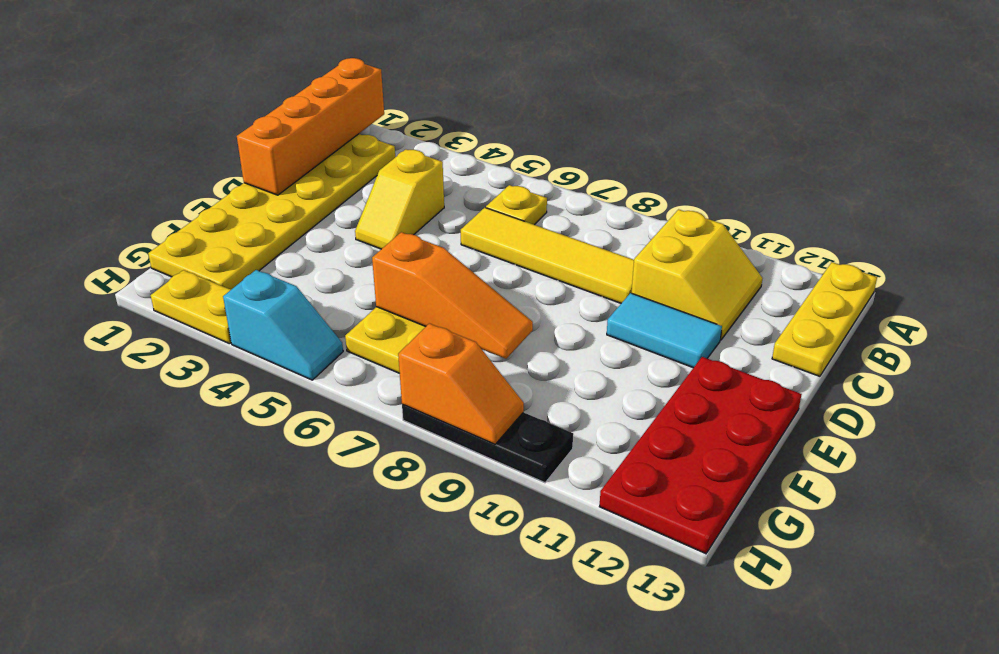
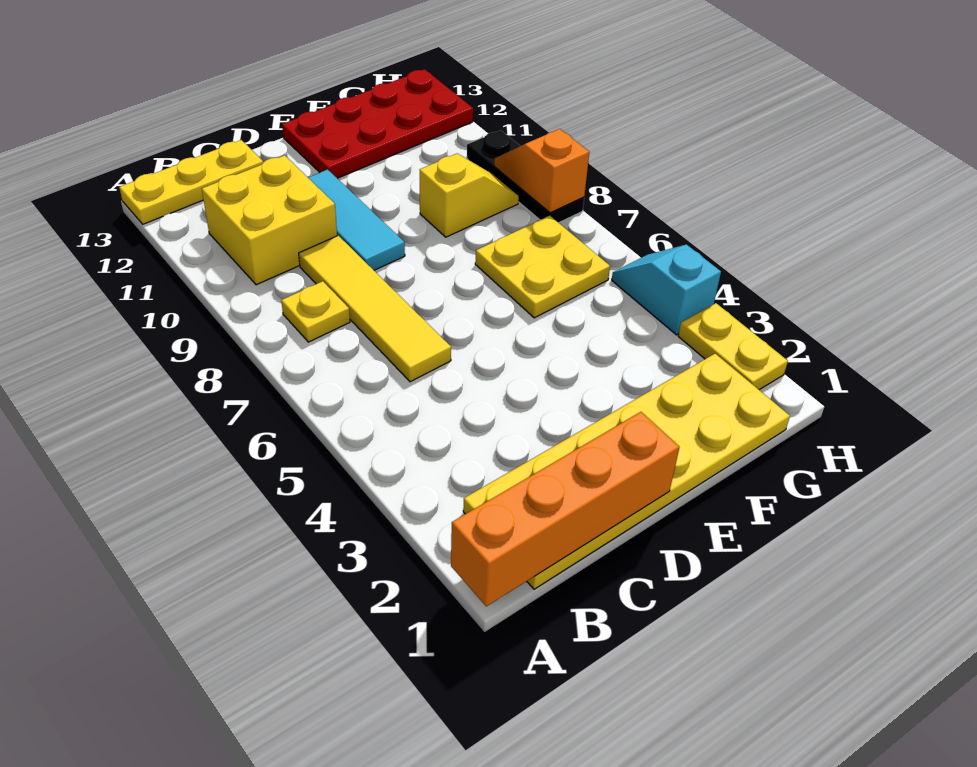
yellow 1x1 plate [486,185,547,225] -> yellow 1x1 plate moved to [281,281,350,342]
yellow 2x2 slope [632,209,762,340] -> yellow 2x2 brick [202,155,337,285]
yellow 1x2 slope [355,149,444,249] -> yellow 1x2 slope moved to [420,153,519,237]
cyan 1x2 tile [607,293,722,368] -> cyan 1x3 tile [308,170,405,270]
orange 1x3 slope [372,232,533,359] -> none

